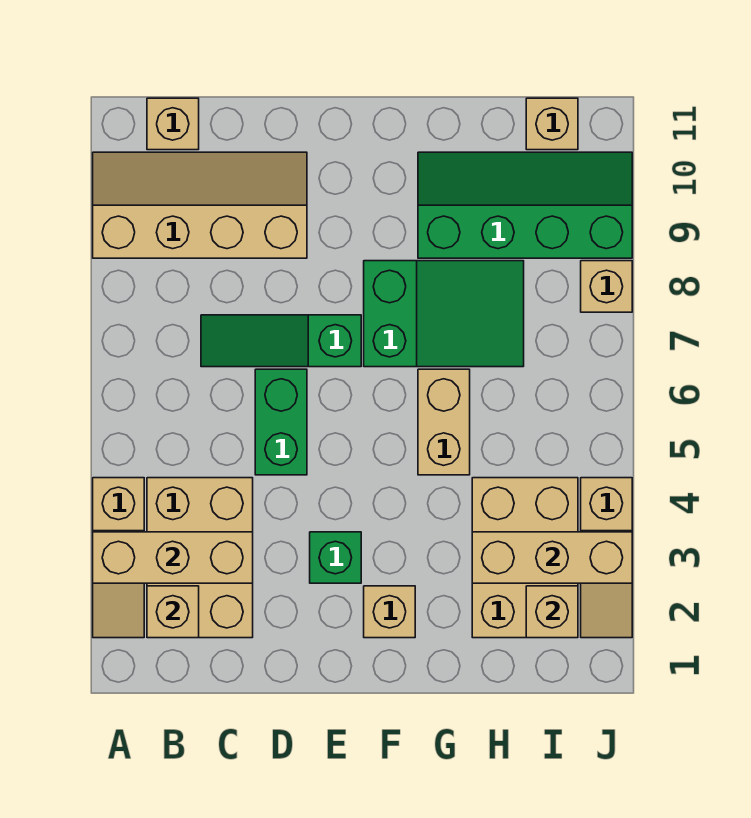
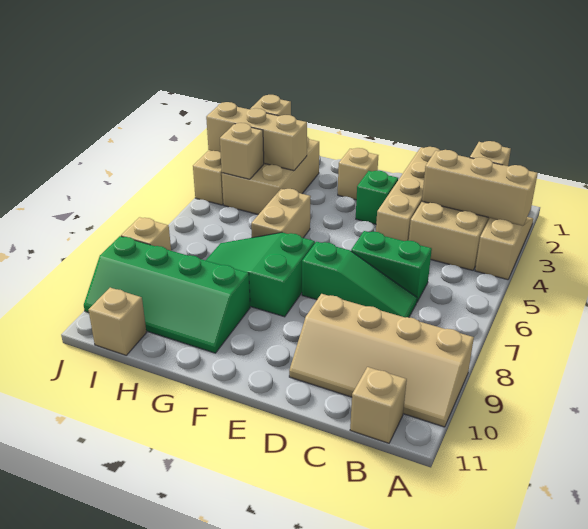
none -> tan 1x4 brick [376,147,440,241]
green 1x2 brick [255,369,307,475] -> green 1x2 brick turned to [351,231,432,302]
none -> tan 1x1 brick [220,123,264,179]

